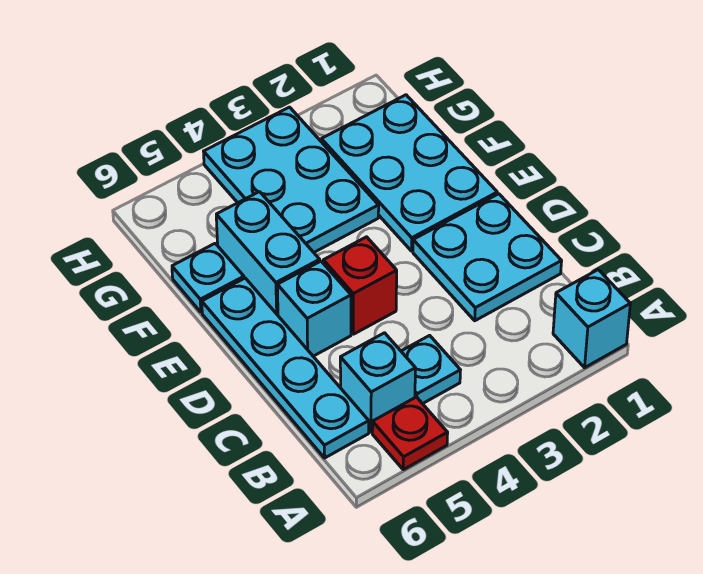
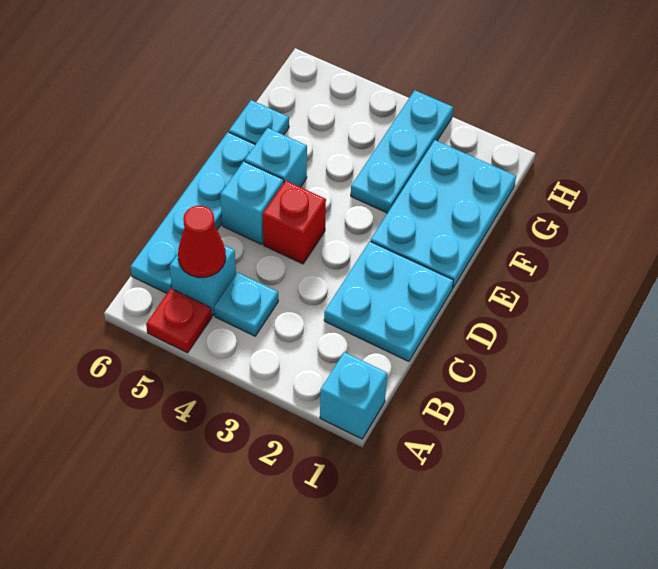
none -> red 1x1 cone [178,206,226,277]
cyan 1x2 brick [216,192,320,315] -> cyan 1x1 brick [245,128,307,187]
cyan 2x3 plate [204,107,379,252] -> cyan 1x3 plate [351,90,453,213]

